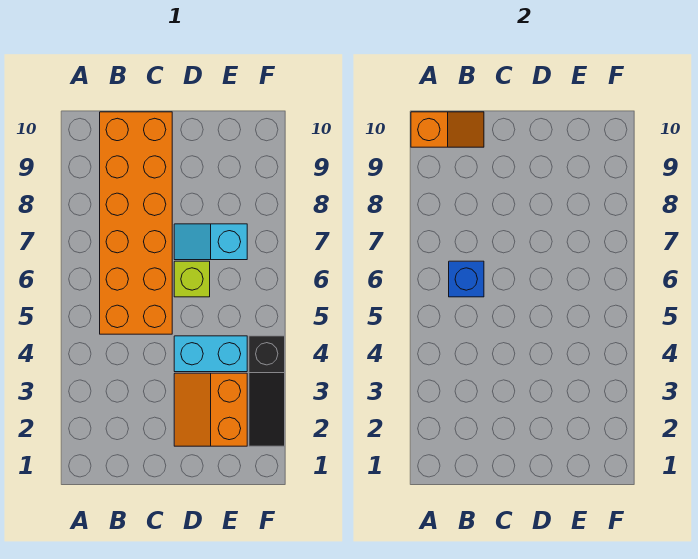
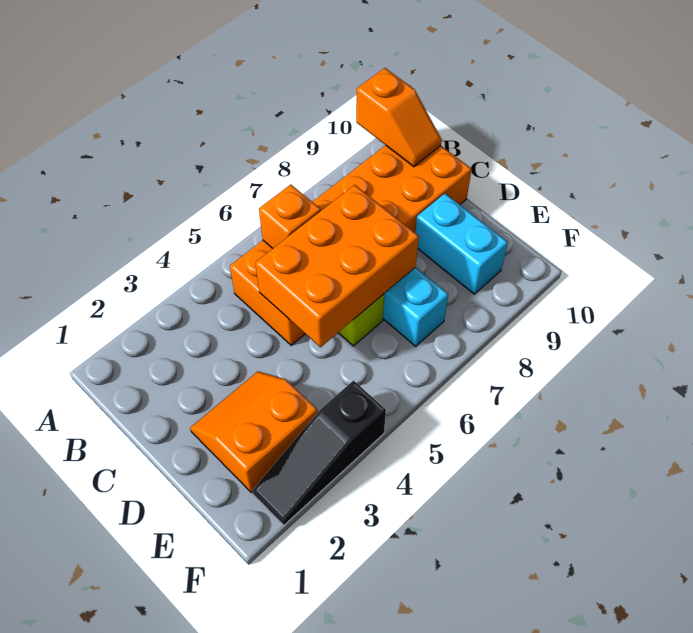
blue 1x1 brick [449,261,484,297] -> orange 1x1 brick [259,184,321,248]
none -> orange 2x3 brick [255,185,419,347]
cyan 1x2 brick [174,336,247,372] -> cyan 1x2 brick moved to [415,194,508,294]

